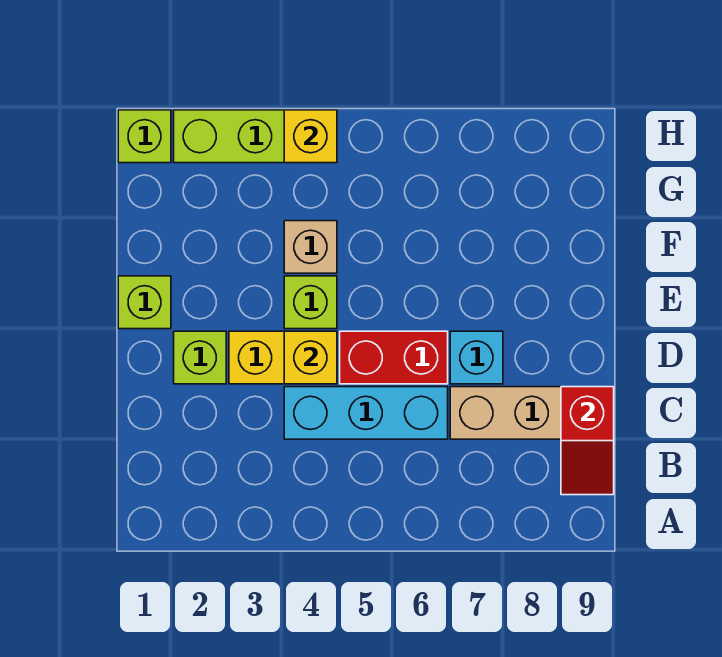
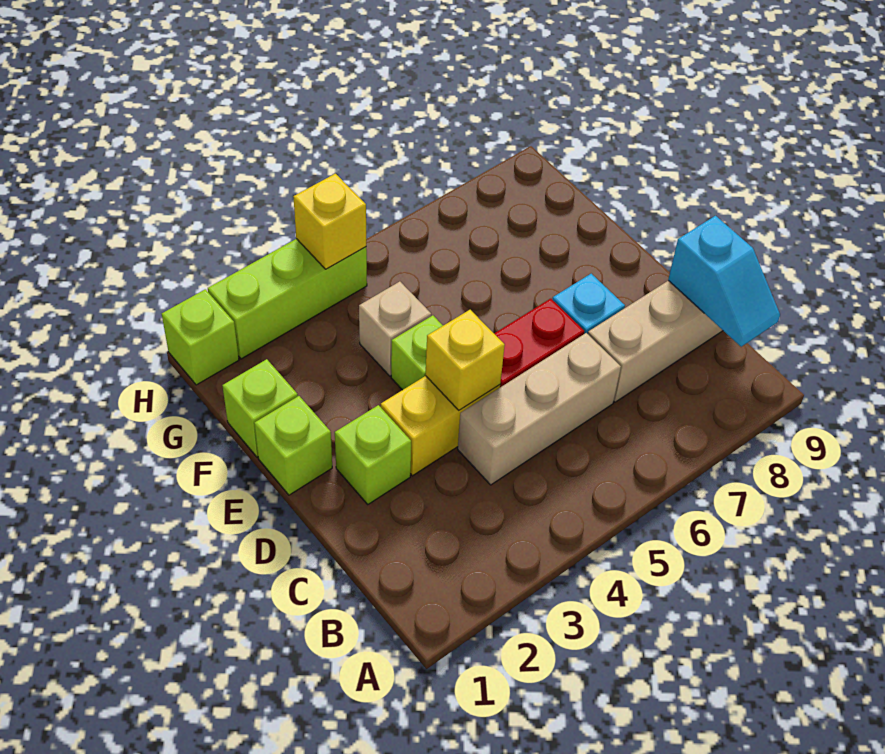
red 1x2 slope [561,387,614,495] -> cyan 1x2 slope [668,216,780,347]
cyan 1x3 brick [284,387,448,439] -> tan 1x3 brick [458,333,621,485]
none -> lime 1x1 brick [222,359,298,457]

